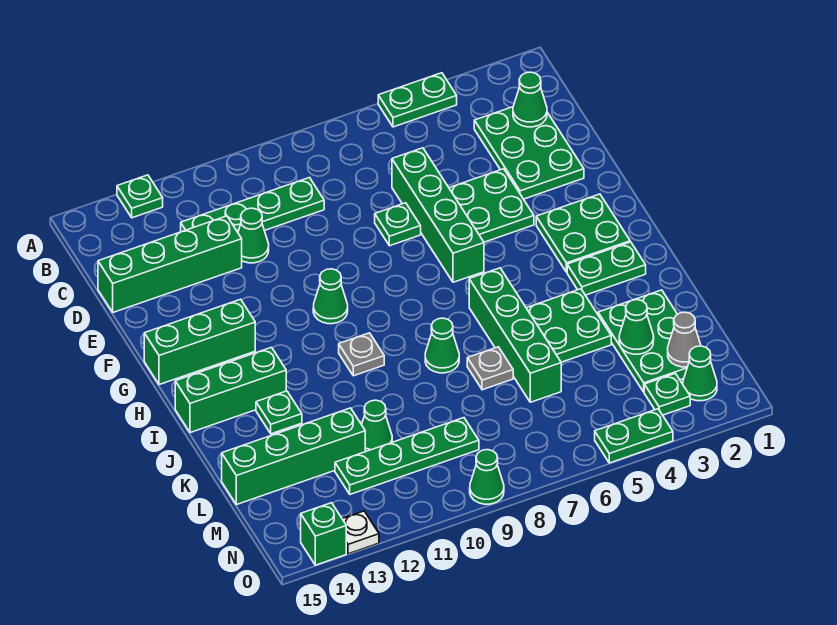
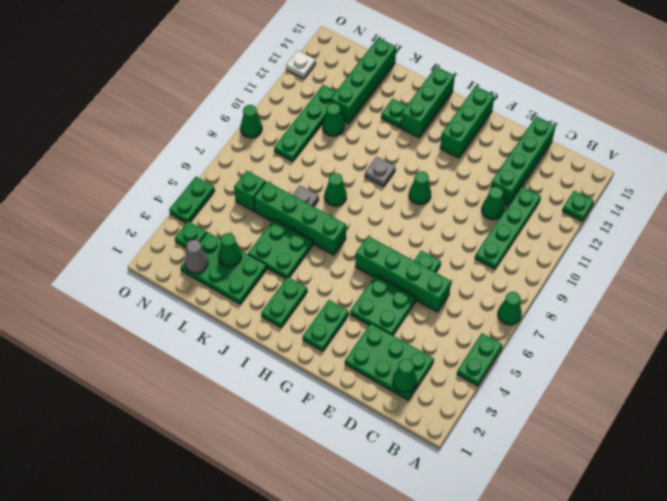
green 2x2 plate [536,194,630,272] -> green 1x2 plate [303,300,349,351]
green 1x1 cone [683,346,717,401] -> green 1x1 cone moved to [498,292,522,325]
green 1x1 brick [301,503,346,565] -> green 1x1 brick moved to [234,171,266,211]

